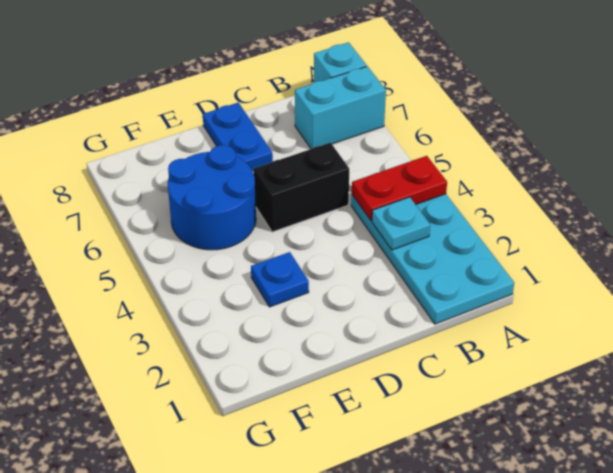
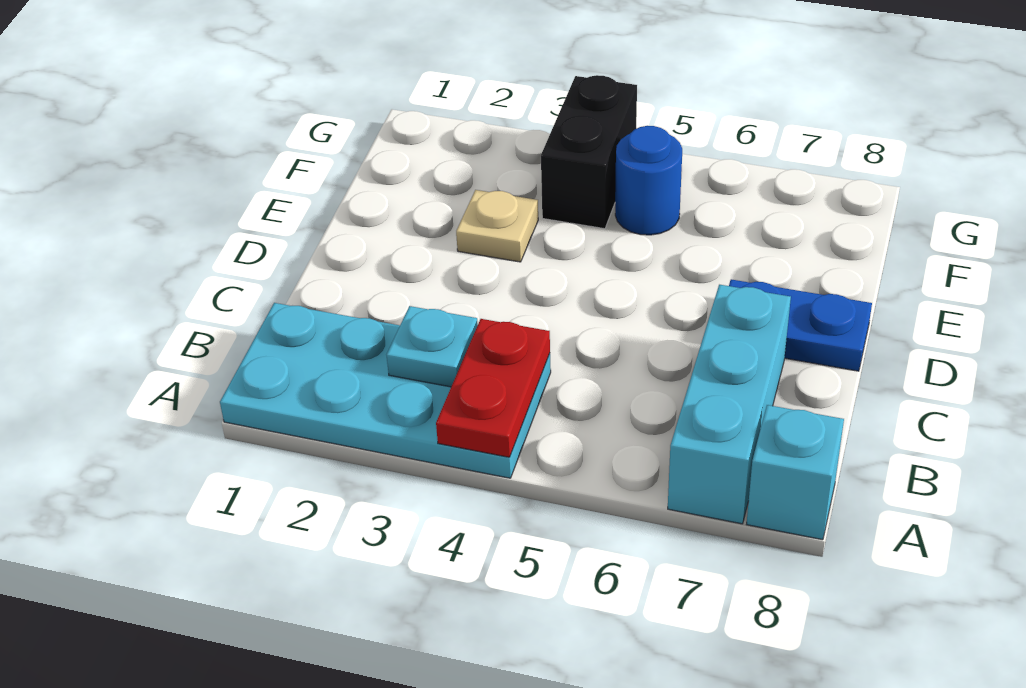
cyan 1x2 brick [295,66,386,149] -> cyan 1x3 brick [668,285,791,524]
black 1x2 brick [253,143,349,232] -> black 1x2 brick moved to [541,75,637,229]
blue 1x1 plate [251,252,309,307] -> tan 1x1 plate [456,190,538,262]
blue 2x2 round brick [168,145,256,250] -> blue 1x1 round brick [615,126,682,235]

